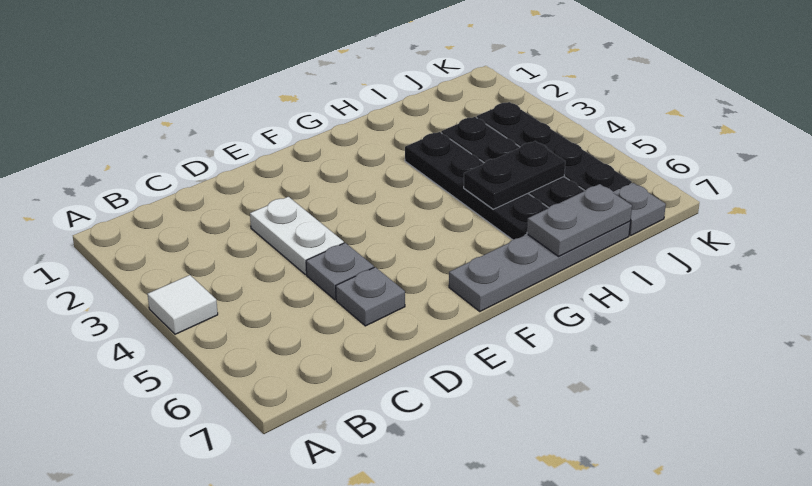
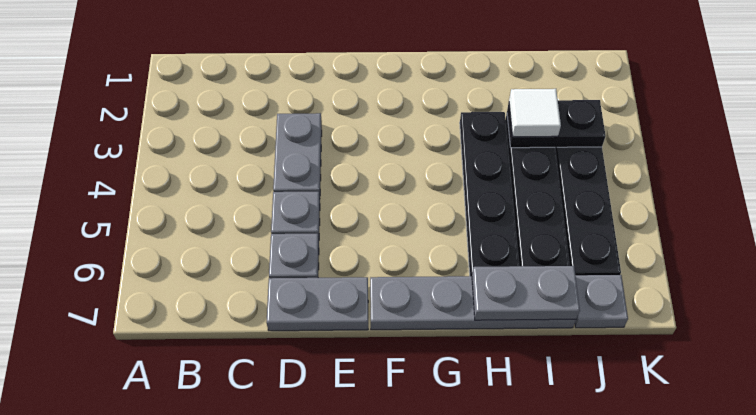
white 1x1 tile [148,275,218,334] -> white 1x1 tile moved to [509,89,561,137]
white 1x2 plate [250,197,344,275] -> grey 1x2 plate [273,113,322,195]
none -> grey 1x2 plate [266,277,368,331]
black 1x2 plate [464,141,565,209] -> black 1x2 plate moved to [507,100,606,148]

